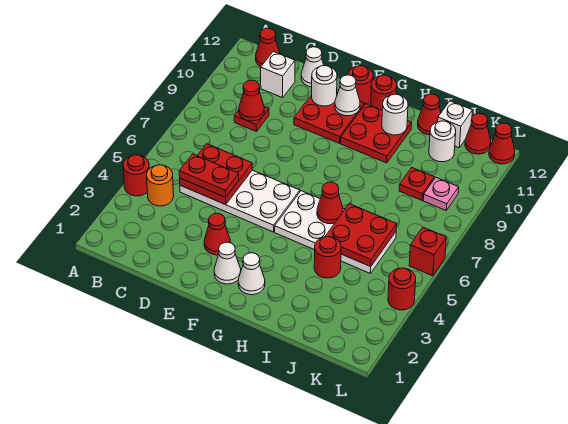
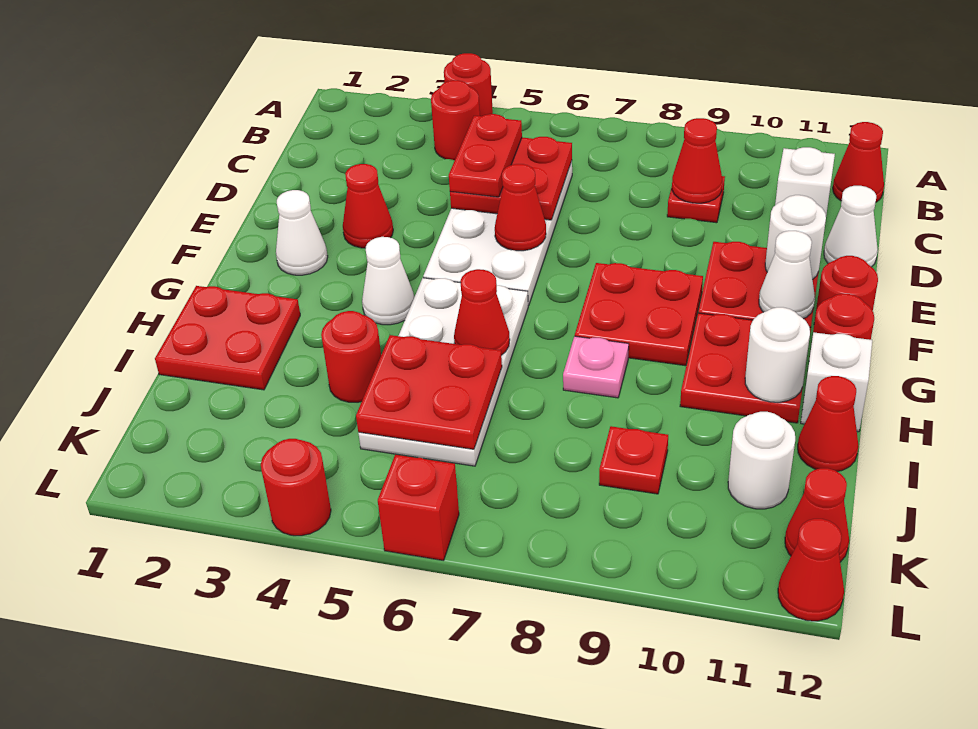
orange 1x1 round brick [147,165,174,206] -> red 1x1 round brick [431,80,480,161]
none -> red 1x1 cone [495,164,546,251]
none -> red 2x2 plate [575,263,703,366]
white 1x1 cone [238,253,265,295] -> white 1x1 cone moved to [362,237,415,325]
none -> red 2x2 plate [155,286,300,390]
white 1x1 brick [438,101,473,148] -> white 1x1 brick moved to [801,332,872,432]
pink 1x1 plate [423,178,459,210] -> pink 1x1 plate moved to [563,336,629,398]

